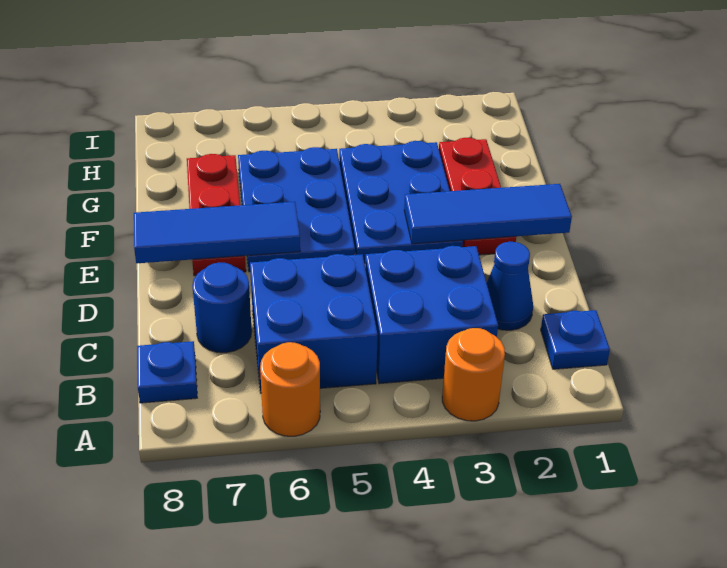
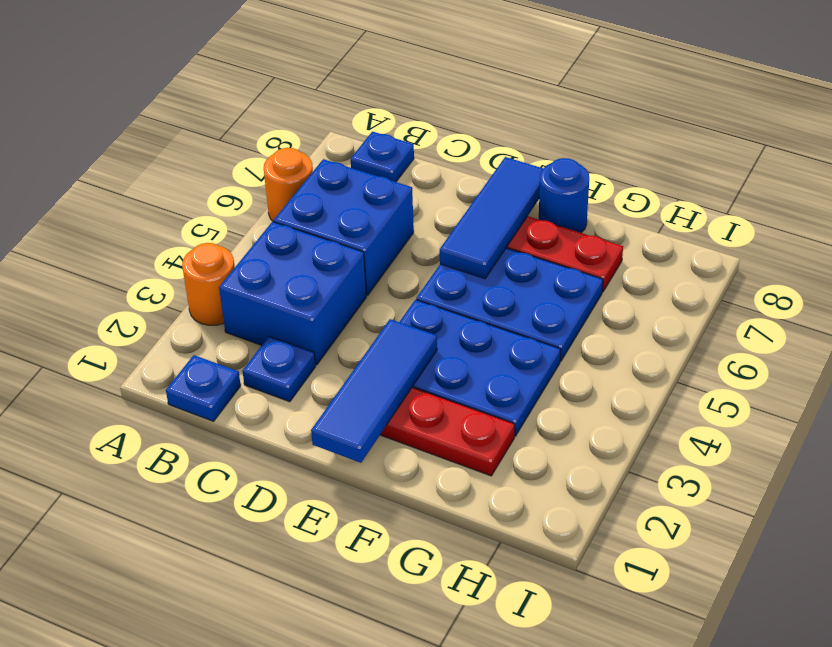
blue 1x1 cone [487,242,533,330] -> blue 1x1 plate [243,336,315,402]
blue 1x1 round brick [192,262,252,353] -> blue 1x1 round brick moved to [539,158,589,233]

